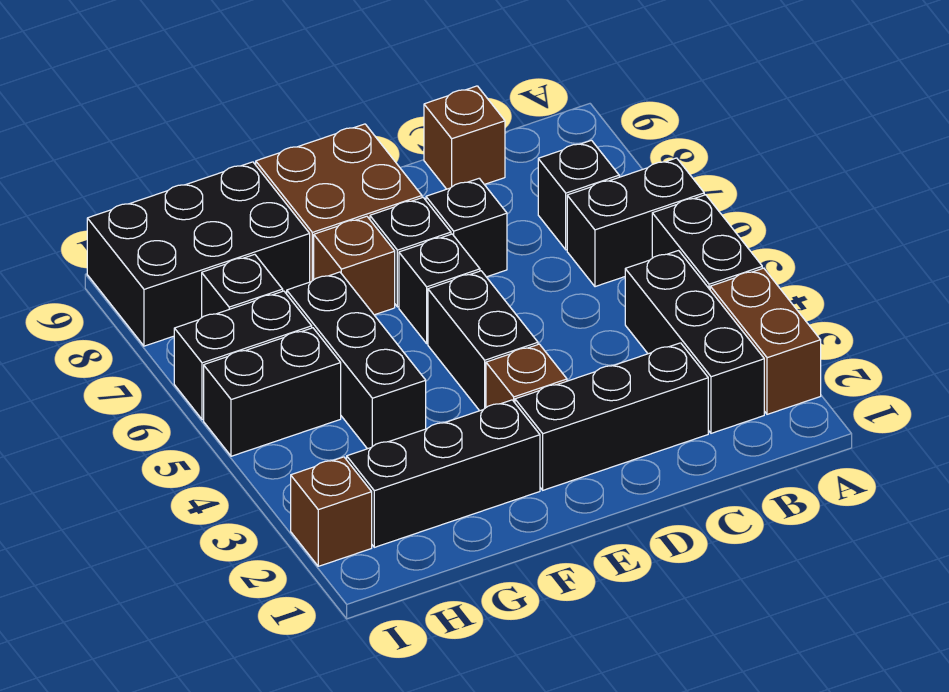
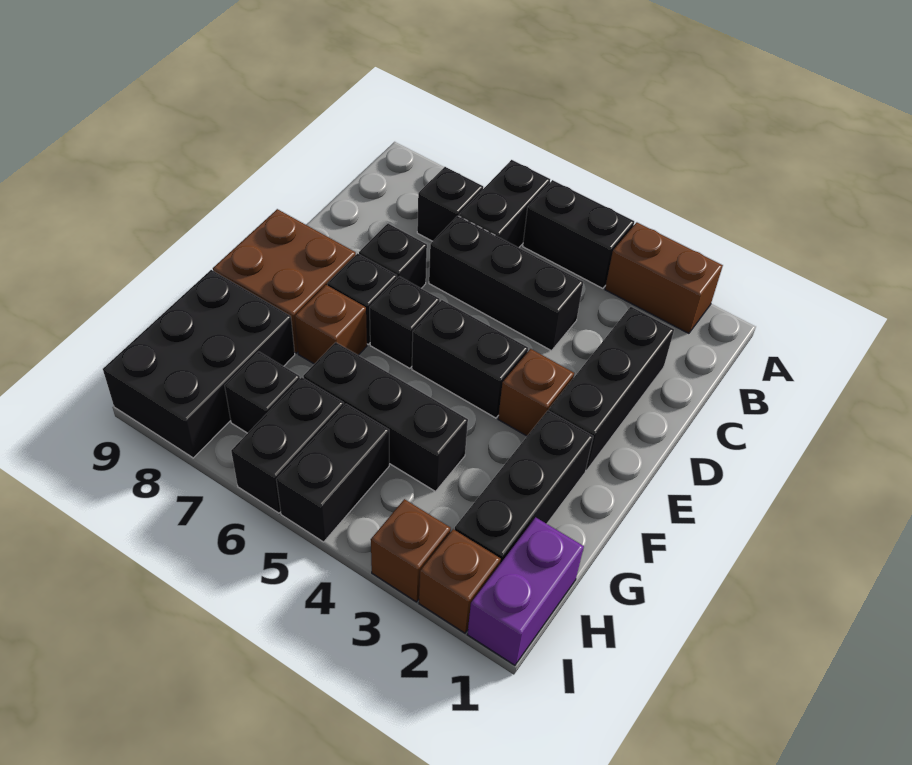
black 1x3 brick [625,251,764,433] -> black 1x3 brick moved to [429,216,583,351]
brown 1x1 brick [424,86,505,189] -> brown 1x1 brick moved to [371,499,451,602]
none -> purple 1x2 brick [467,517,584,665]

